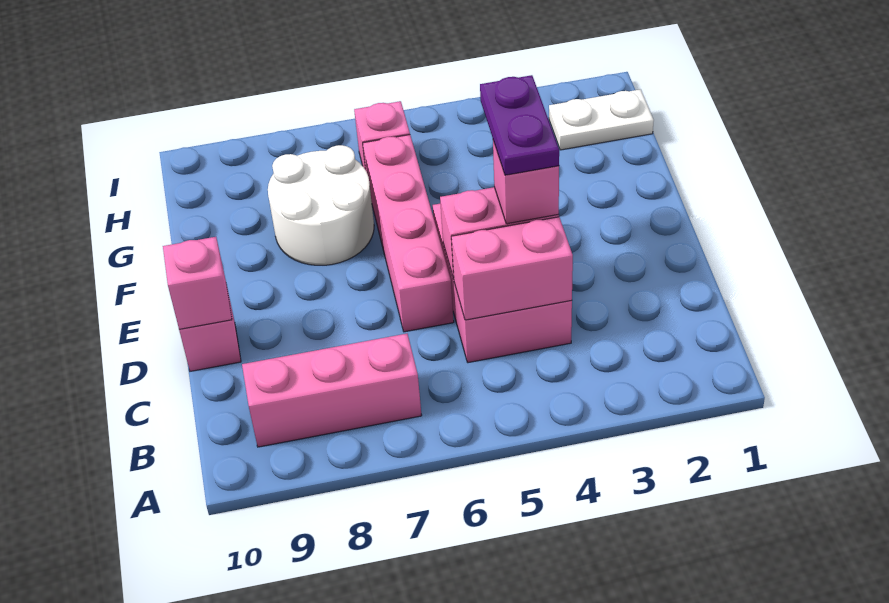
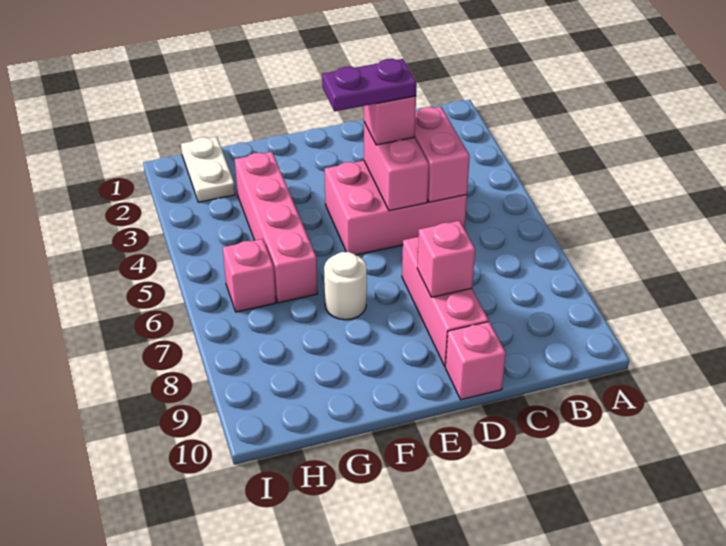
pink 1x3 brick [242,334,422,447] -> pink 1x3 brick moved to [402,237,489,367]
pink 1x4 brick [363,135,454,332] -> pink 1x4 brick turned to [235,152,318,303]
pink 1x1 brick [163,237,232,329] -> pink 1x1 brick moved to [417,221,475,297]
white 2x2 round brick [268,145,374,265] -> white 1x1 round brick [324,252,367,320]

